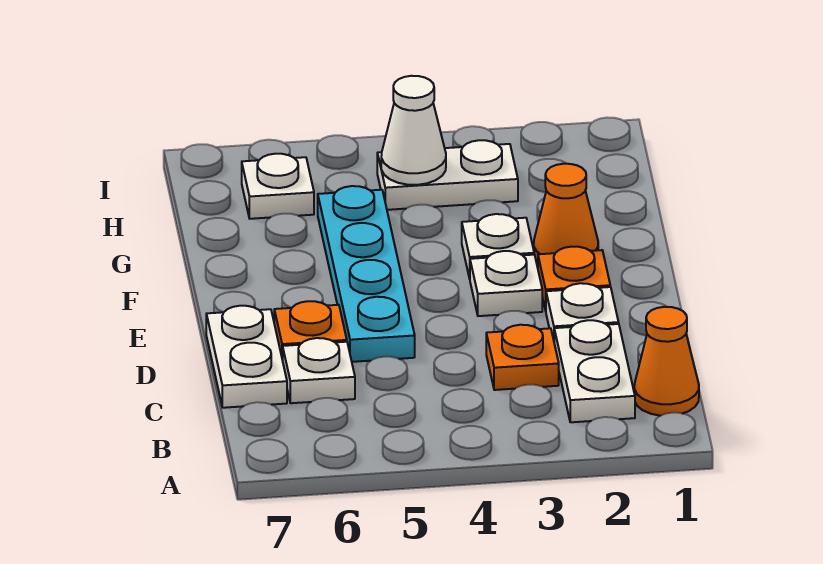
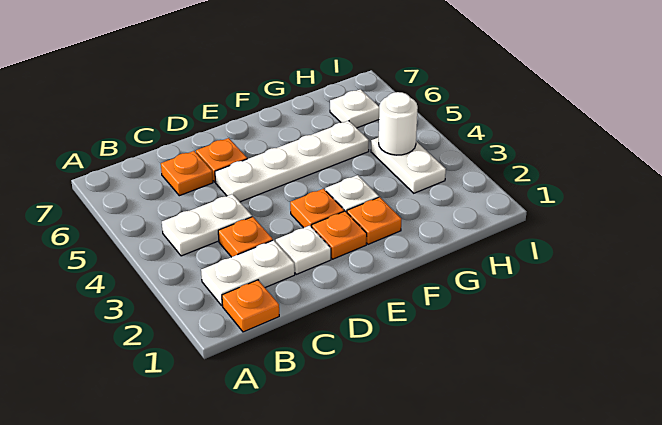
orange 1x1 cone [634,307,699,416] -> orange 1x1 plate [222,280,279,332]
white 1x1 plate [283,338,355,403] -> orange 1x1 plate [161,151,213,196]
white 1x2 plate [206,306,287,408] -> white 1x2 plate moved to [162,194,252,256]
cyan 1x4 plate [318,186,415,362] -> white 1x4 plate [215,121,369,202]
white 1x1 plate [470,251,542,316] -> orange 1x1 plate [290,189,344,228]
orange 1x1 cone [534,164,598,264] -> orange 1x1 plate [347,197,401,244]
white 1x1 cone [381,76,446,185] -> white 1x1 round brick [379,92,418,155]

